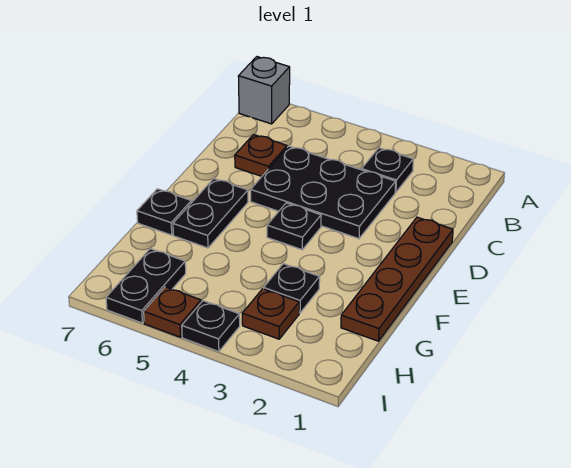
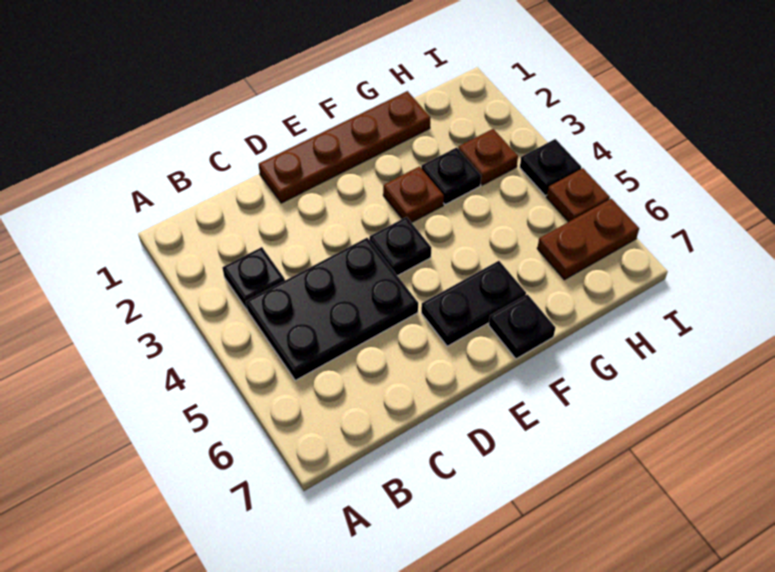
grey 1x1 brick [238,57,290,124] -> none
black 2x3 plate [251,146,396,239] -> black 2x3 plate turned to [246,238,418,380]
brown 1x1 plate [235,135,287,176] -> brown 1x1 plate moved to [383,167,444,223]
black 1x2 plate [106,249,186,323] -> brown 1x2 plate [537,199,639,280]

